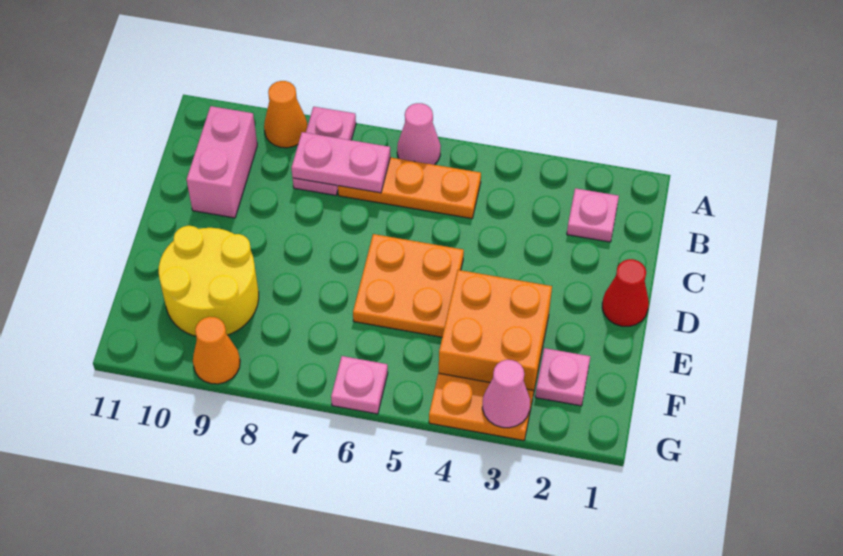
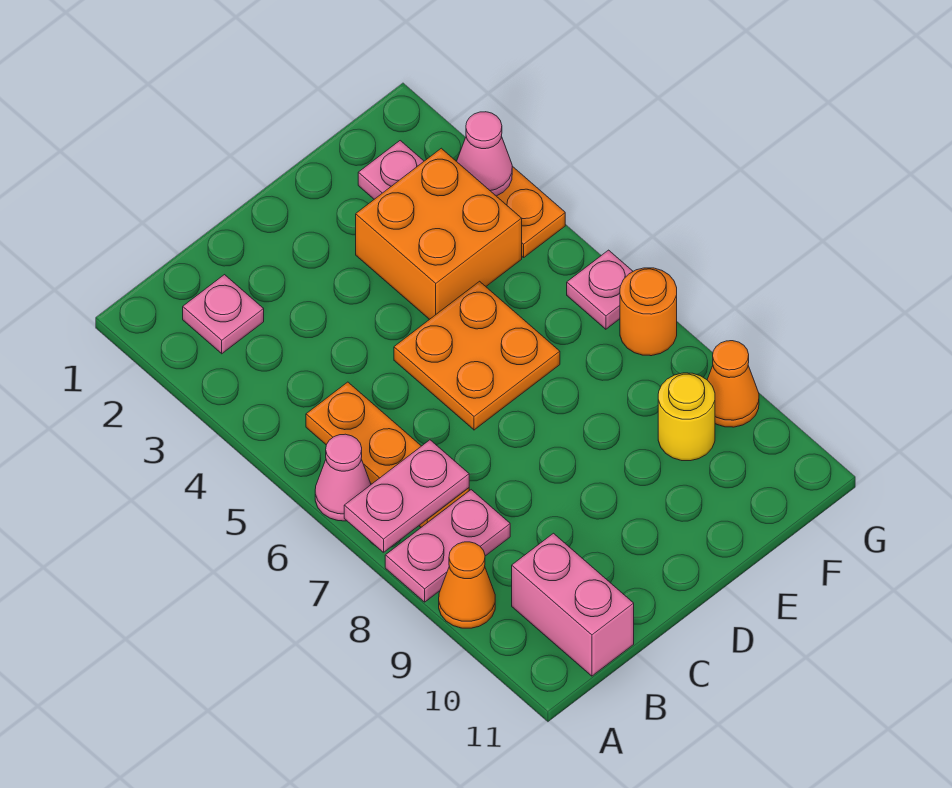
pink 1x2 plate [292,132,390,193] -> pink 1x2 plate turned to [344,440,469,552]
pink 1x2 brick [187,106,257,218] -> pink 1x2 brick turned to [512,533,634,676]
red 1x1 cone [602,259,649,326] -> none
yellow 2x2 round brick [159,226,259,336] -> yellow 1x1 round brick [658,373,715,461]
none -> orange 1x1 round brick [620,268,677,356]

